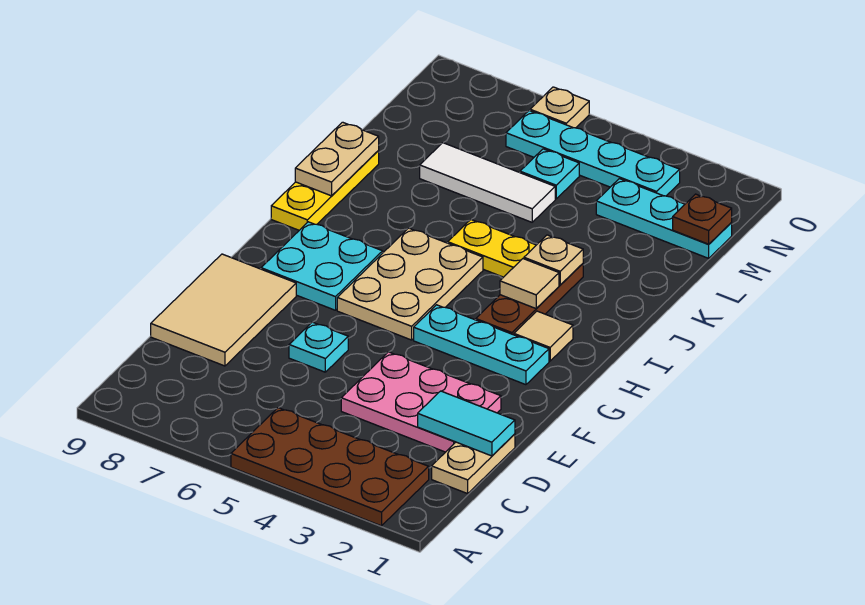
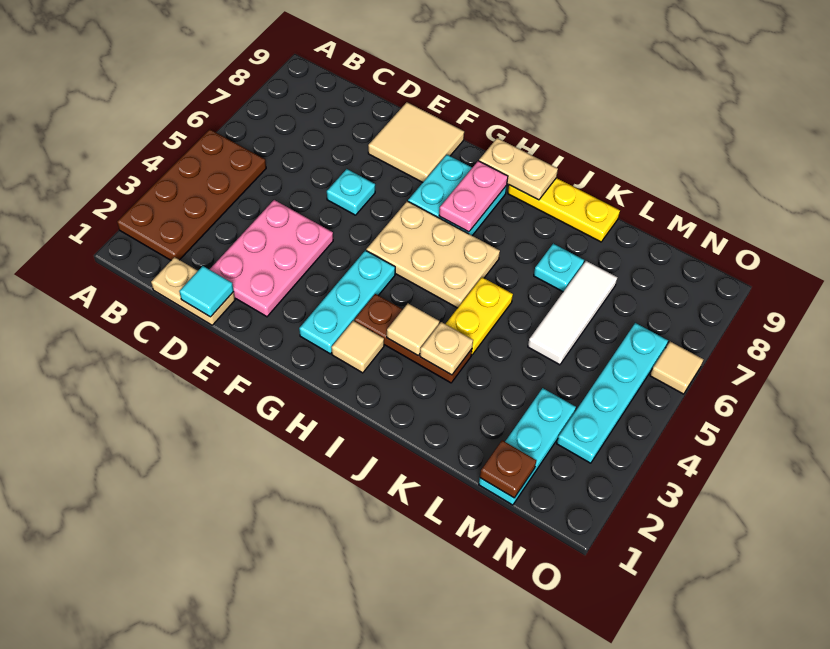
cyan 1x2 tile [418,391,515,456] -> cyan 1x1 tile [179,266,234,317]
tan 2x3 tile [151,254,296,366] -> tan 2x2 tile [368,102,464,182]
none -> pink 1x2 plate [439,161,508,232]
tan 1x2 plate [295,122,379,196] -> tan 1x2 plate moved to [479,138,558,200]
cyan 1x1 plate [520,149,579,199] -> cyan 1x1 plate moved to [534,244,584,292]
tan 1x1 plate [530,87,589,128] -> tan 1x1 tile [650,342,704,394]

